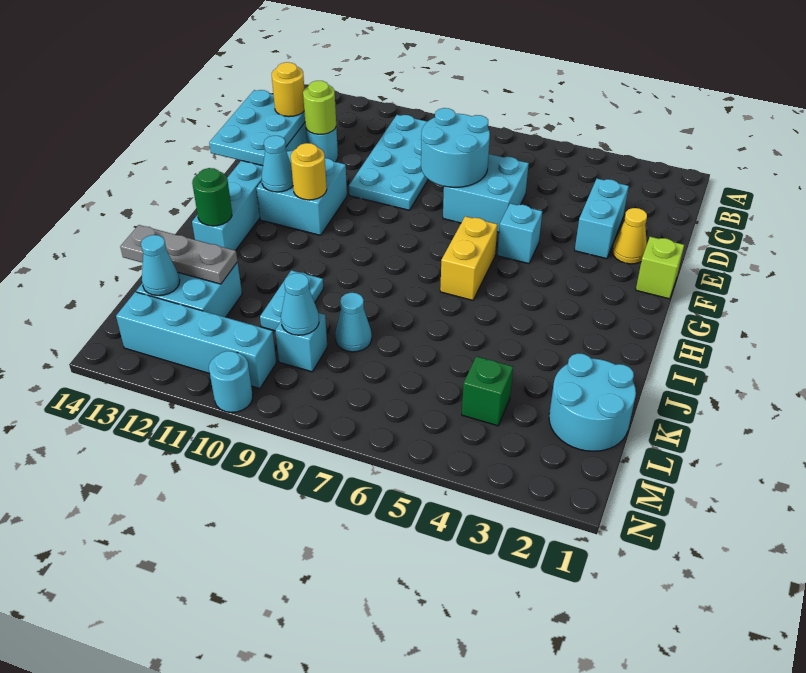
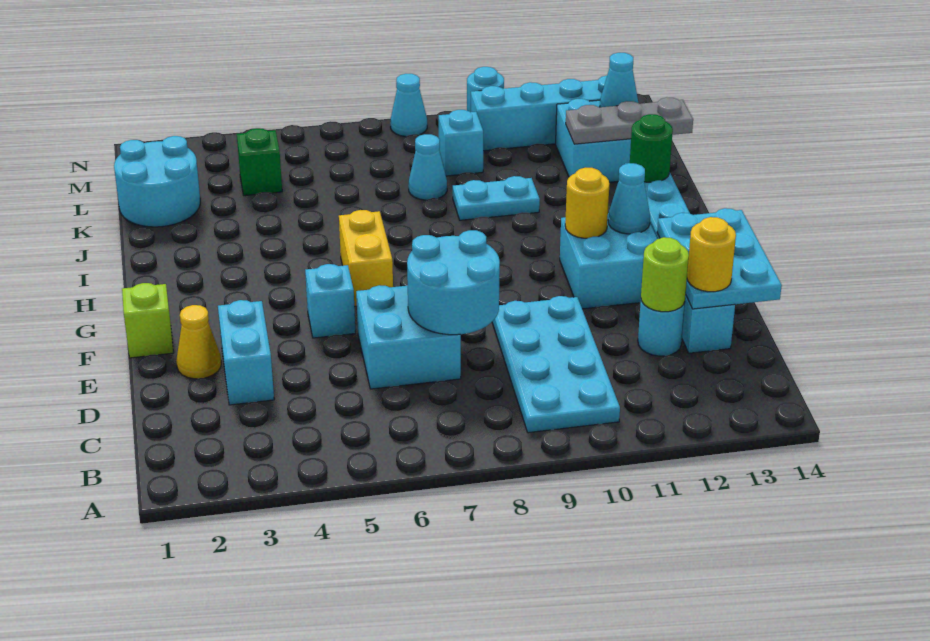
cyan 1x2 plate [260,270,324,331] -> cyan 1x2 plate turned to [453,176,540,220]
cyan 1x1 cone [281,273,319,335] -> cyan 1x1 cone moved to [391,74,427,136]

